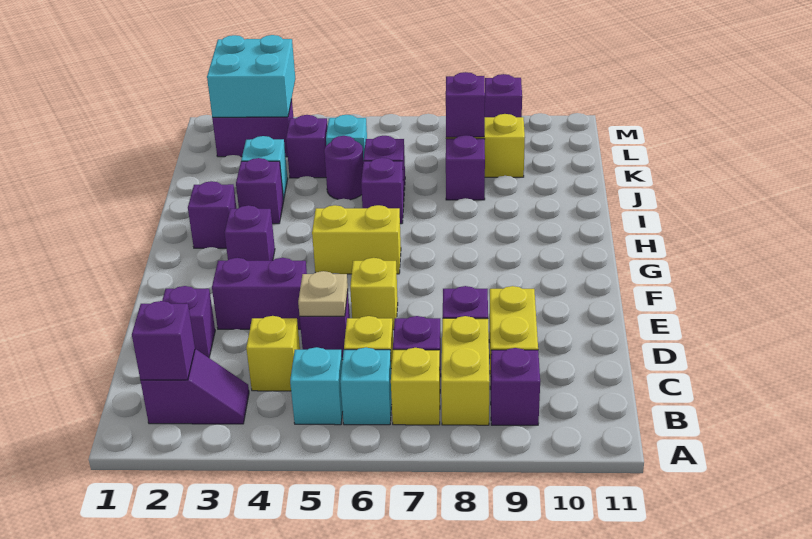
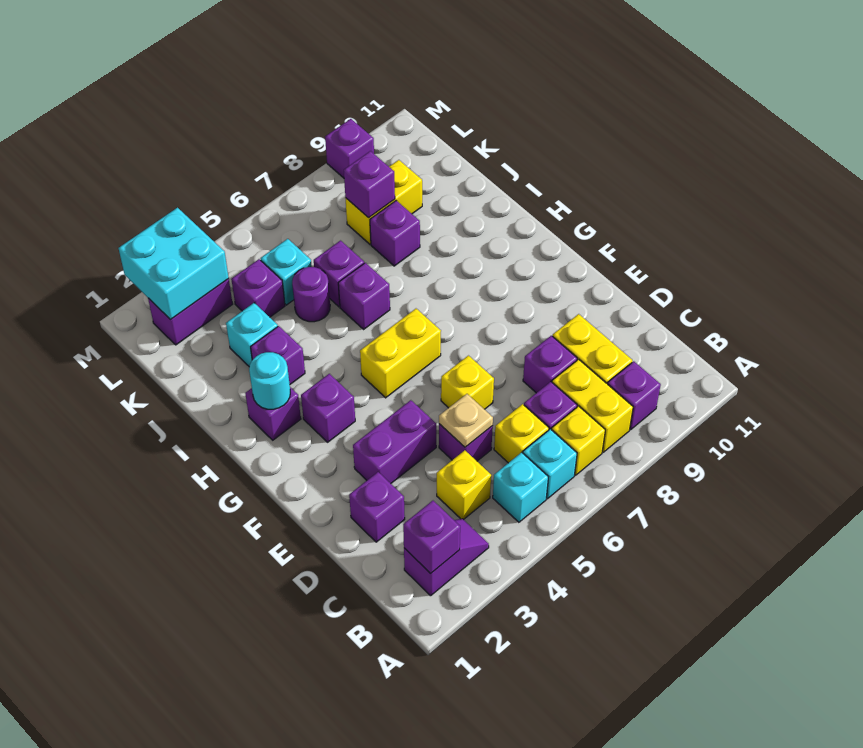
none -> cyan 1x1 round brick [249,352,290,409]

